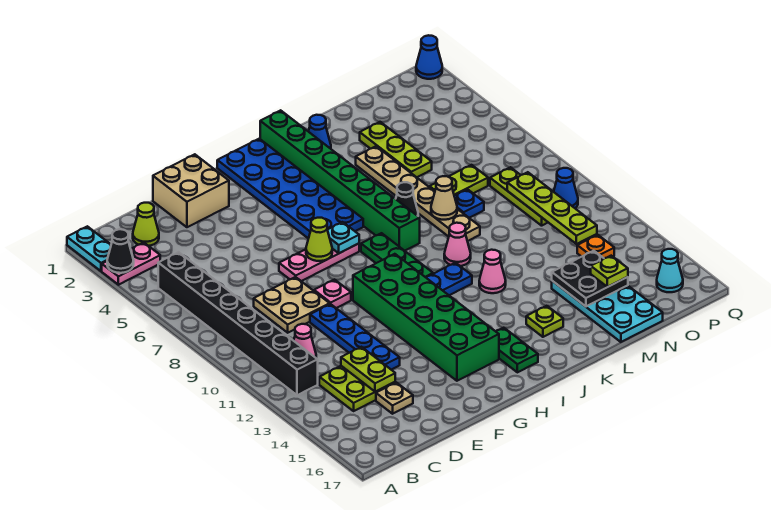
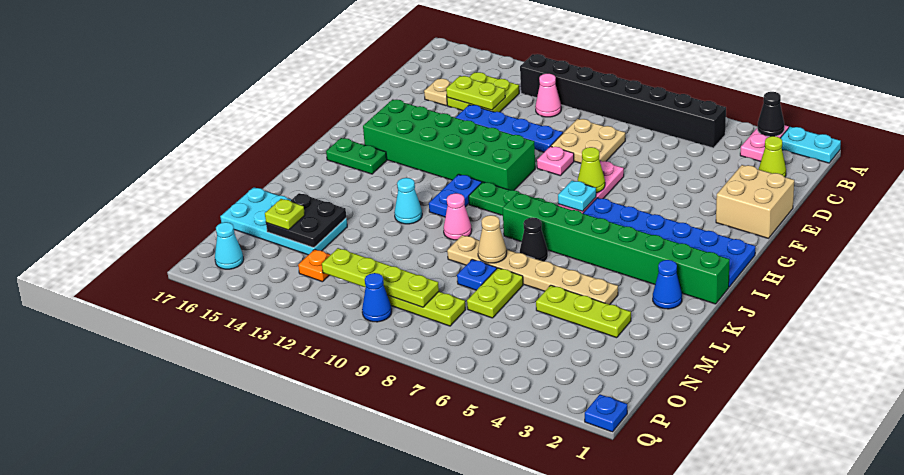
pink 1x1 cone [479,250,506,293] -> cyan 1x1 cone [394,178,422,224]
lime 1x1 plate [526,306,563,337] -> none
blue 1x1 cone [416,35,442,79] -> blue 1x1 plate [585,394,627,432]

